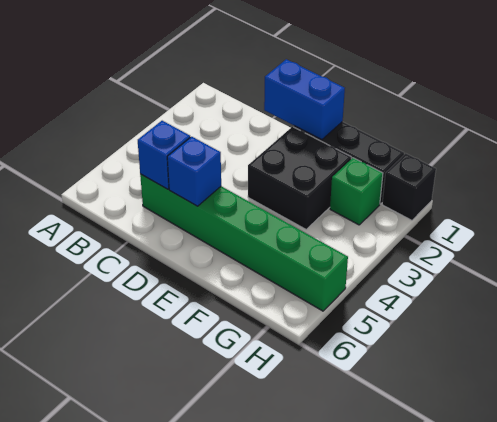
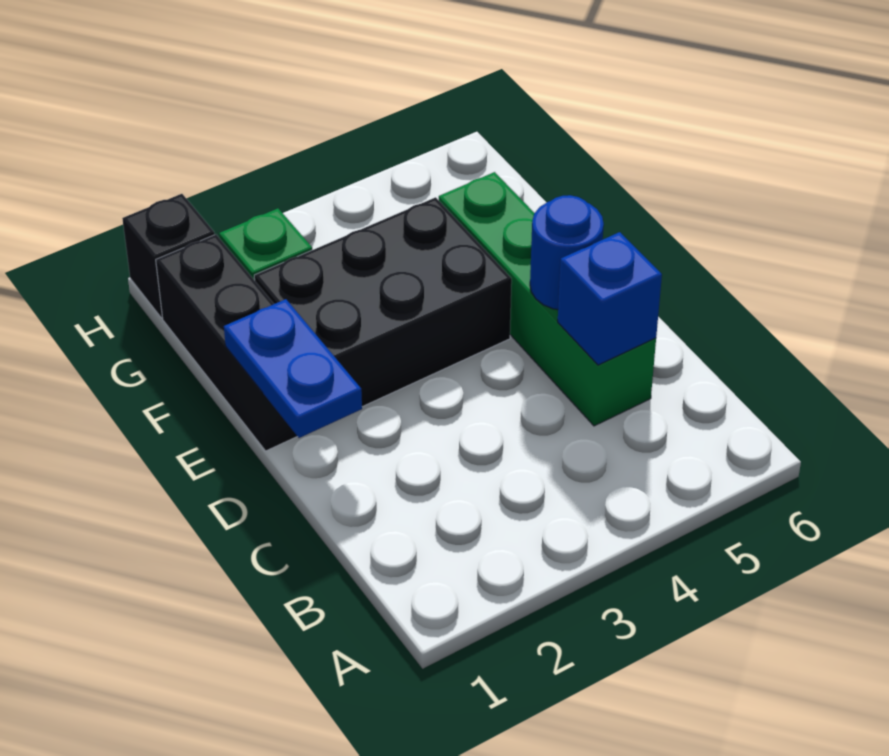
green 1x6 brick [140,174,348,311] -> green 1x4 brick [439,172,656,426]
blue 1x2 brick [264,59,345,140] -> blue 1x2 plate [224,299,362,438]
blue 1x1 brick [167,137,221,206] -> blue 1x1 round brick [530,195,604,310]
black 2x2 brick [248,127,351,229] -> black 2x3 brick [254,197,512,407]

